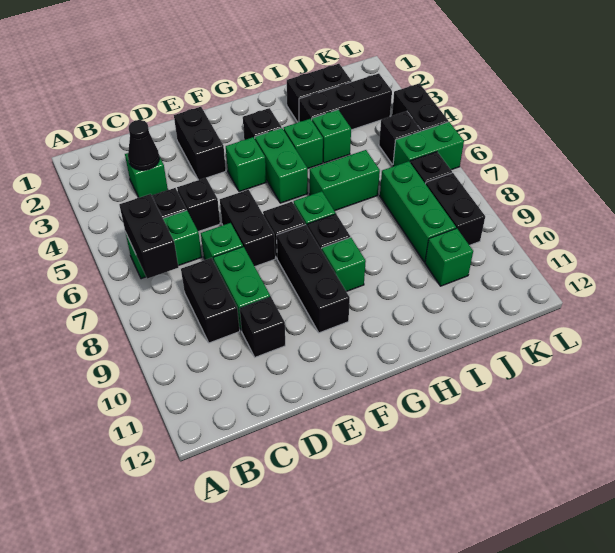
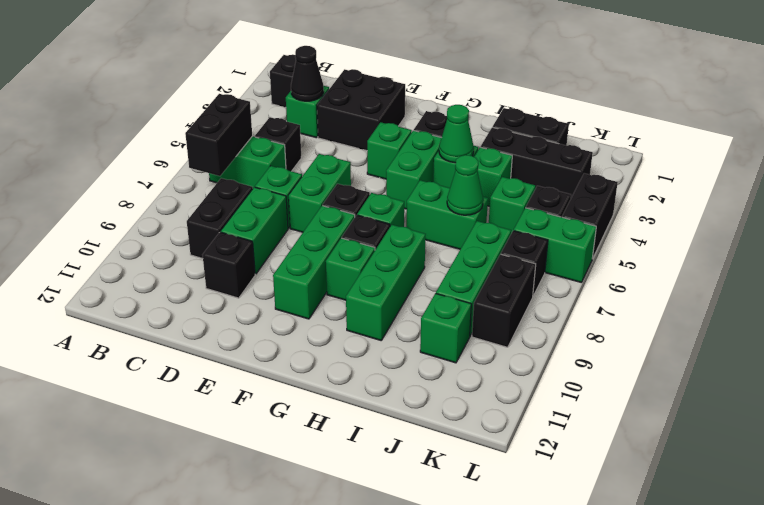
black 1x1 brick [177,178,220,232] -> black 1x1 brick moved to [270,55,296,108]
black 1x2 brick [174,107,226,180] -> black 2x2 brick [317,69,405,151]
black 1x2 brick [220,190,275,266] -> green 1x2 brick [289,154,351,232]
black 1x3 brick [277,225,350,333] -> green 1x3 brick [273,206,355,319]
none -> green 1x1 cone [439,105,474,163]
none -> green 1x3 brick [346,225,426,340]
none -> green 1x1 cone [447,155,483,215]
none -> green 1x1 brick [489,177,535,233]

